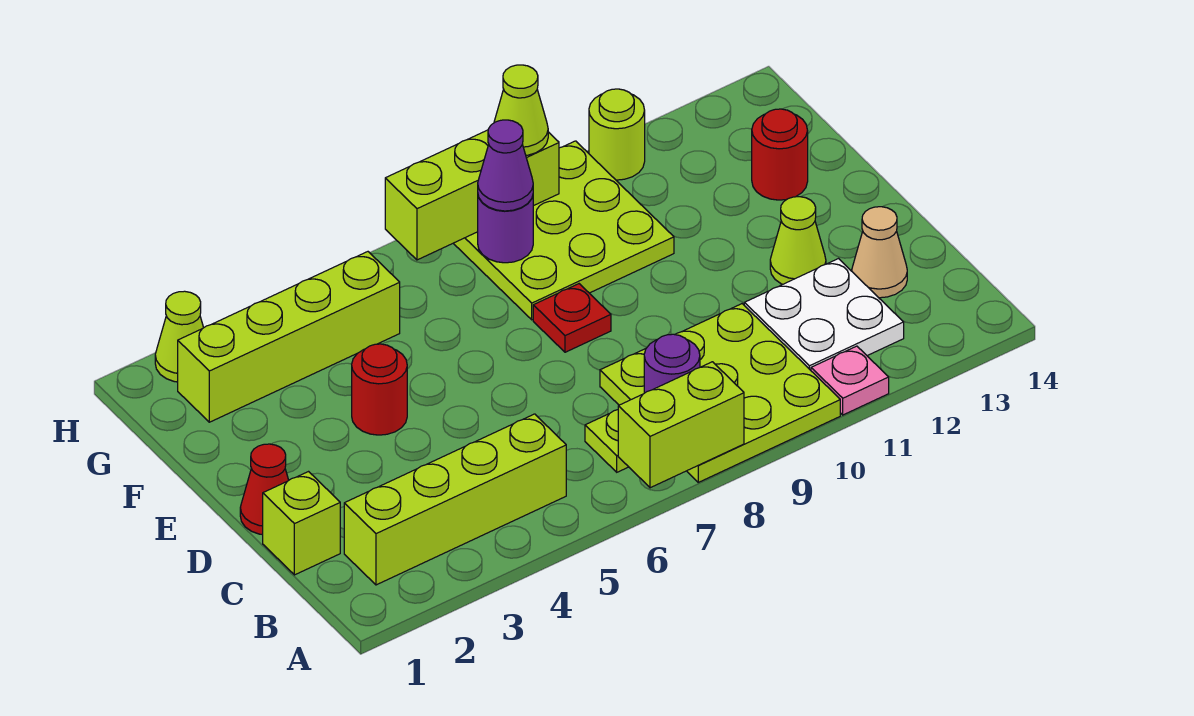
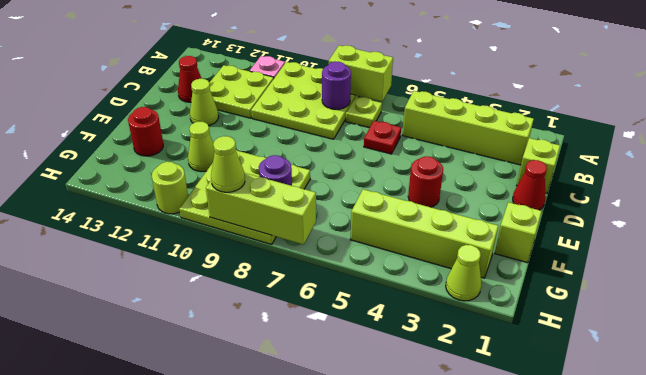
white 2x2 plate [744,259,904,370] -> lime 2x2 plate [209,65,274,118]
tan 1x1 cone [852,207,907,298] -> red 1x1 cone [178,56,202,102]
red 1x1 plate [533,284,611,352] -> red 1x1 plate moved to [364,121,401,154]
none -> lime 1x1 brick [495,202,542,263]
none -> lime 1x1 cone [188,121,215,172]
purple 1x1 cone [478,120,533,211] -> none

